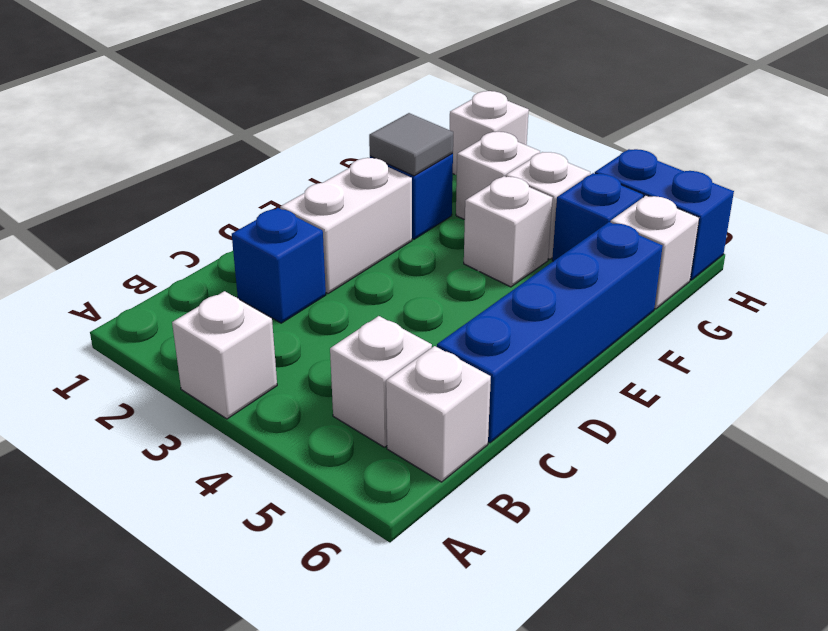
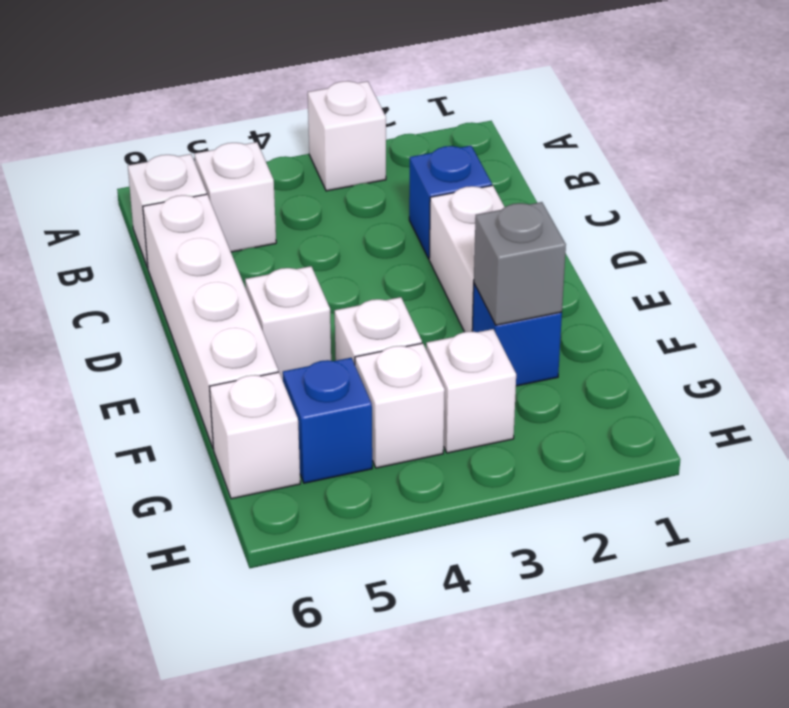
blue 1x4 brick [437,222,663,443] -> white 1x4 brick [143,194,278,449]
grey 1x1 tile [369,113,453,176] -> grey 1x1 brick [474,202,566,325]
white 1x1 brick [450,91,529,175] -> white 1x1 brick moved to [245,266,331,380]
blue 1x2 brick [595,149,734,280] -> none

